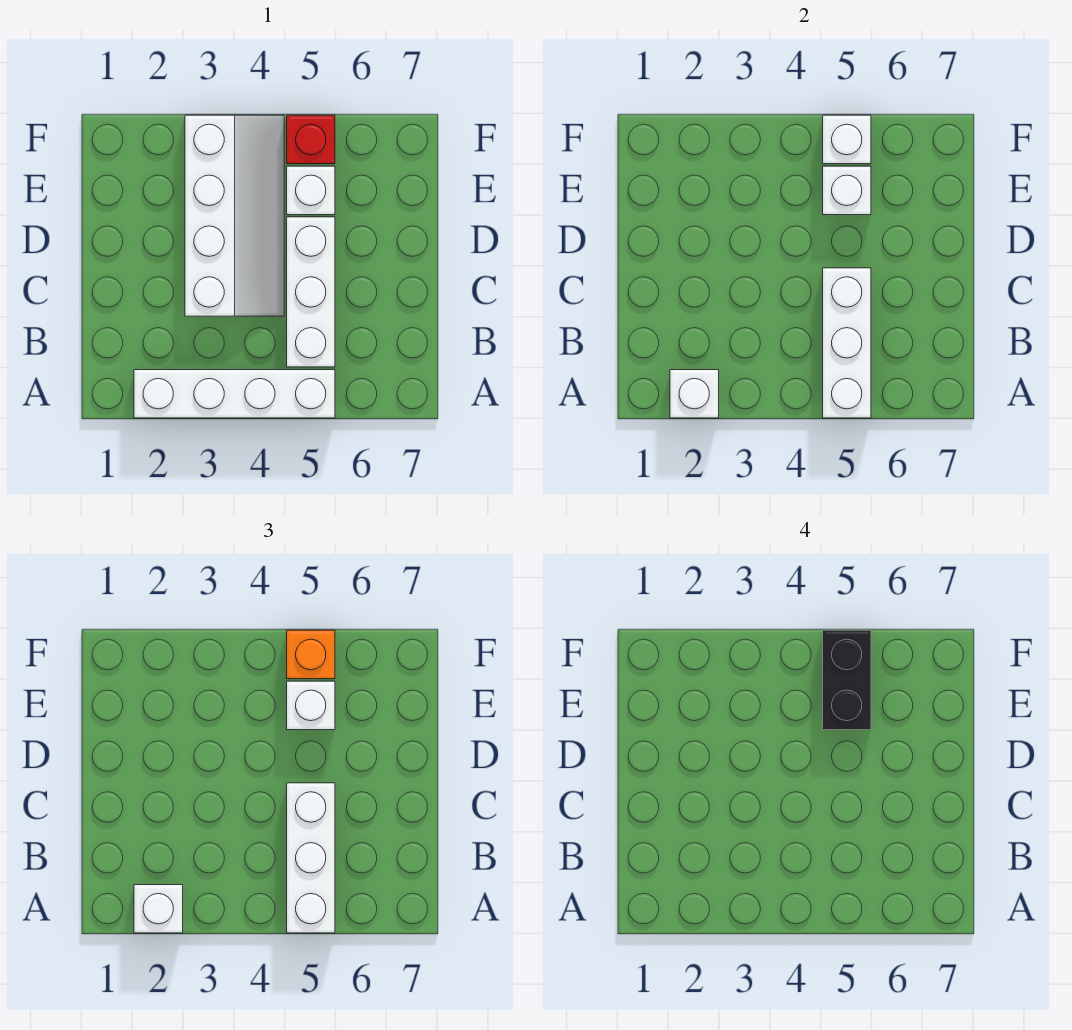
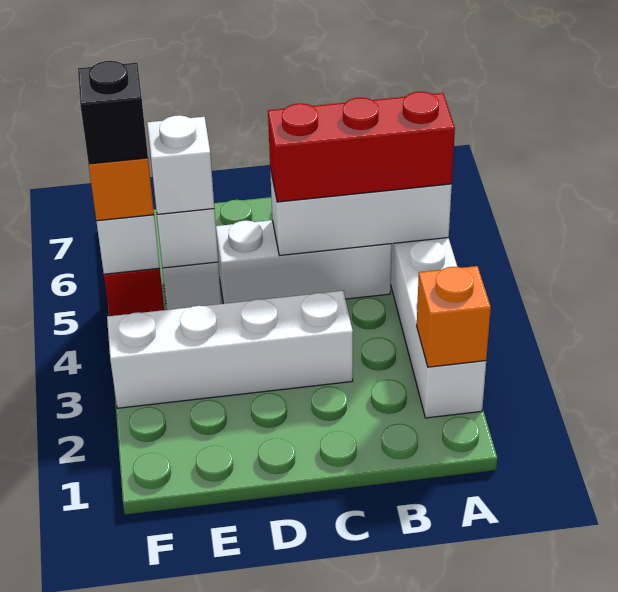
white 1x1 brick [670,370,719,418] -> orange 1x1 brick [417,266,491,367]
white 1x1 brick [134,885,183,933] -> none
white 1x3 brick [287,783,335,933] -> red 1x3 brick [268,92,455,202]
black 1x2 brick [823,630,871,730] -> black 1x1 brick [78,61,148,164]

